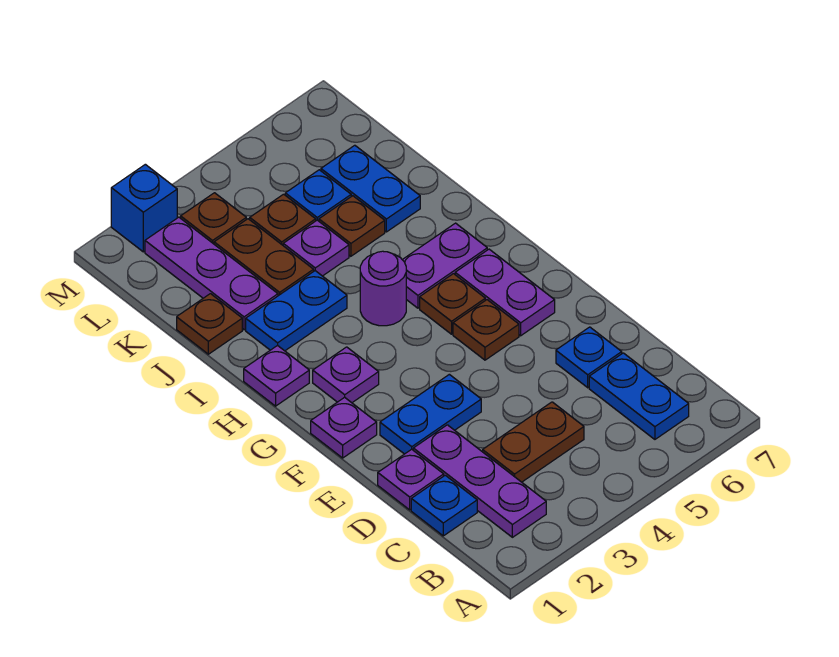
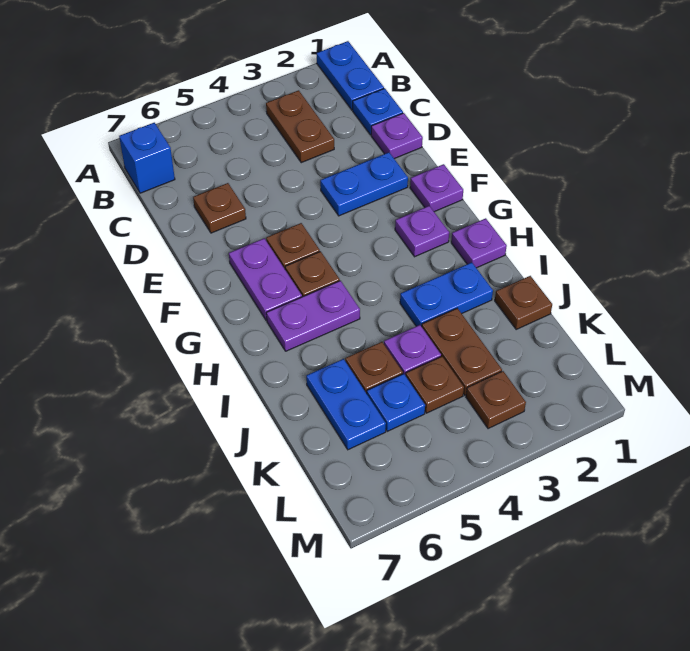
purple 1x3 plate [413,425,546,537] -> none
blue 1x2 plate [589,353,689,439] -> blue 1x2 plate moved to [317,41,384,110]
brown 1x2 plate [483,402,584,482] -> brown 1x2 plate turned to [266,90,334,163]
blue 1x1 plate [556,327,622,388] -> brown 1x1 plate [193,183,246,233]
purple 1x1 round brick [360,251,406,326] -> none
purple 1x3 plate [145,217,278,330] -> none
blue 1x1 brick [111,164,177,252] -> blue 1x1 brick moved to [119,123,175,193]

